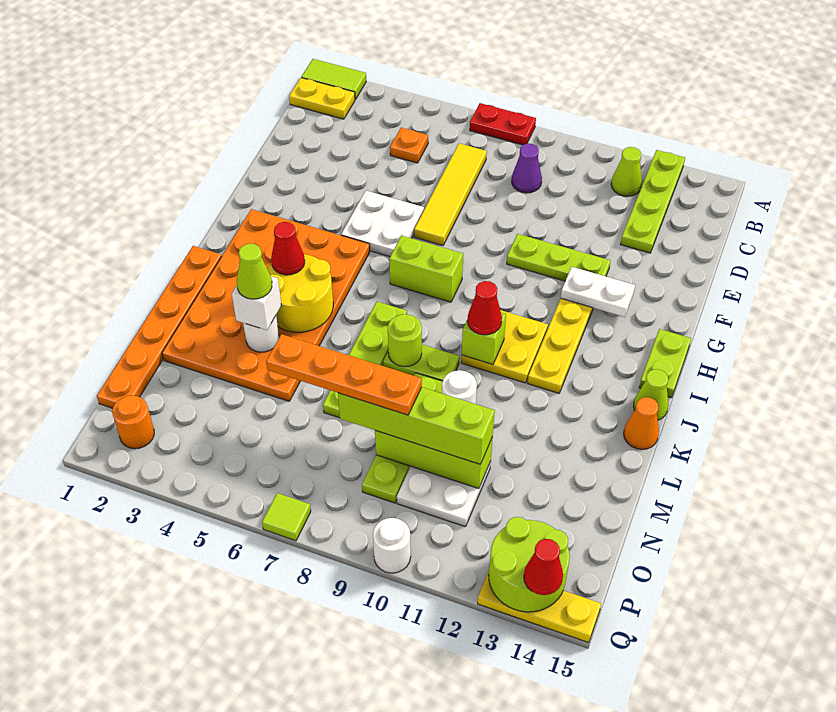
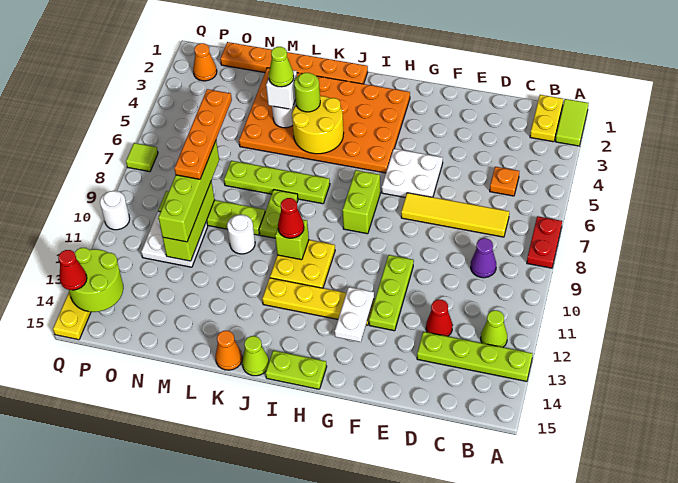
red 1x1 cone [271,222,305,275] -> red 1x1 cone moved to [426,300,453,336]
lime 1x1 round brick [388,314,422,367] -> lime 1x1 round brick moved to [294,73,320,112]
orange 1x1 round brick [112,395,154,449] -> orange 1x1 cone [193,43,217,81]

